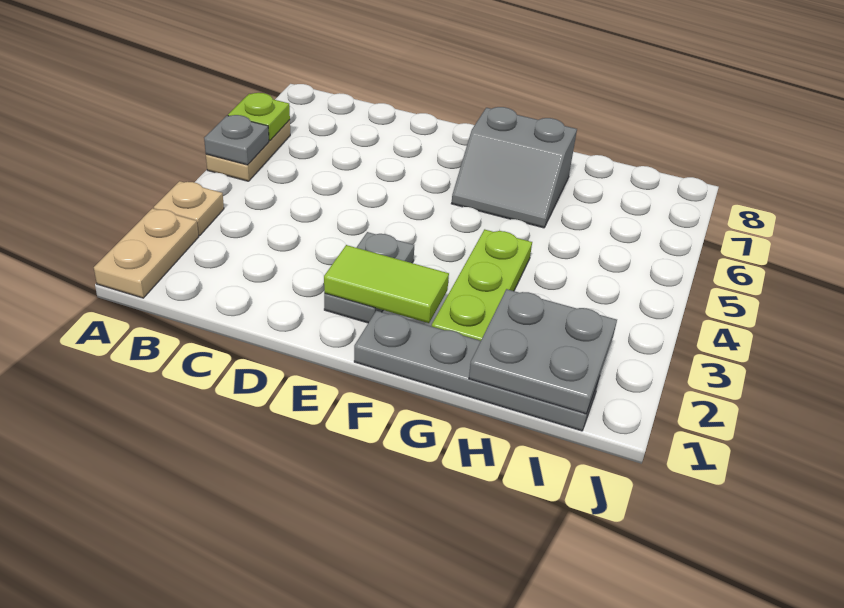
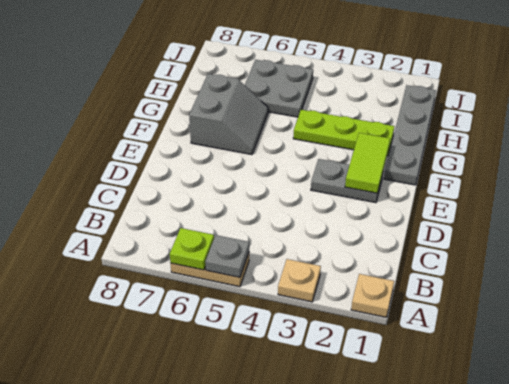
tan 1x2 plate [94,208,198,298] -> tan 1x1 plate [351,274,394,317]
grey 2x2 plate [469,289,617,414] -> grey 2x2 plate moved to [245,60,313,117]

